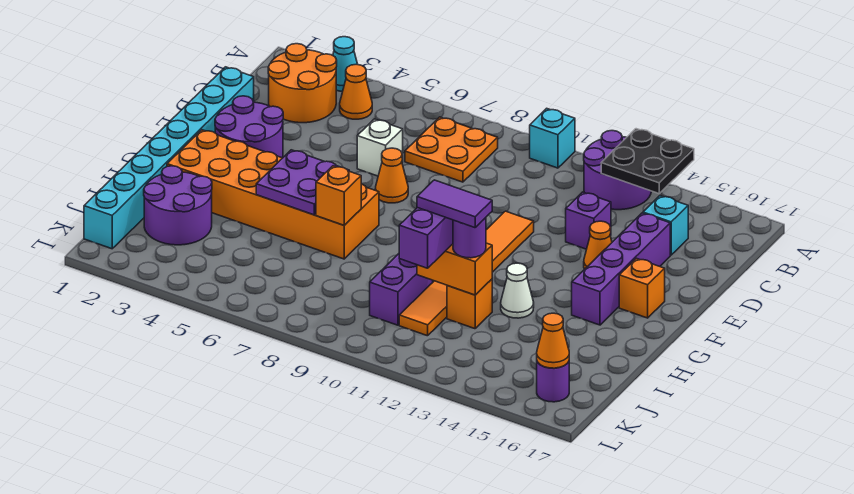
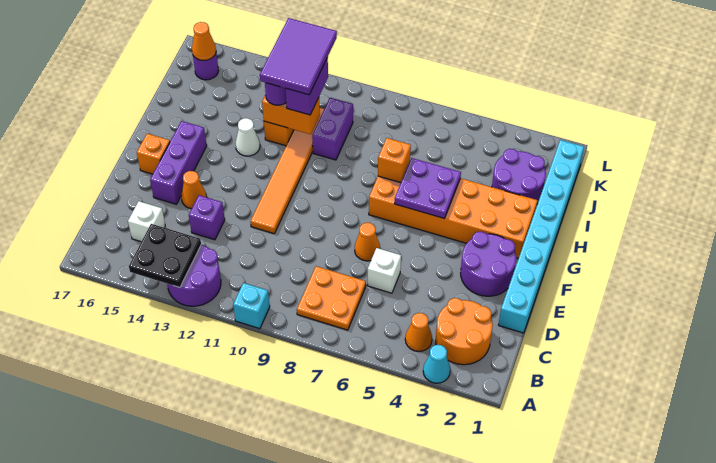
cyan 1x1 brick [643,196,688,255] -> white 1x1 brick [128,201,165,242]
purple 1x4 brick [572,213,670,325] -> purple 1x3 brick [150,121,207,204]
purple 1x2 tile [417,180,492,228] -> purple 2x3 tile [260,18,337,95]

